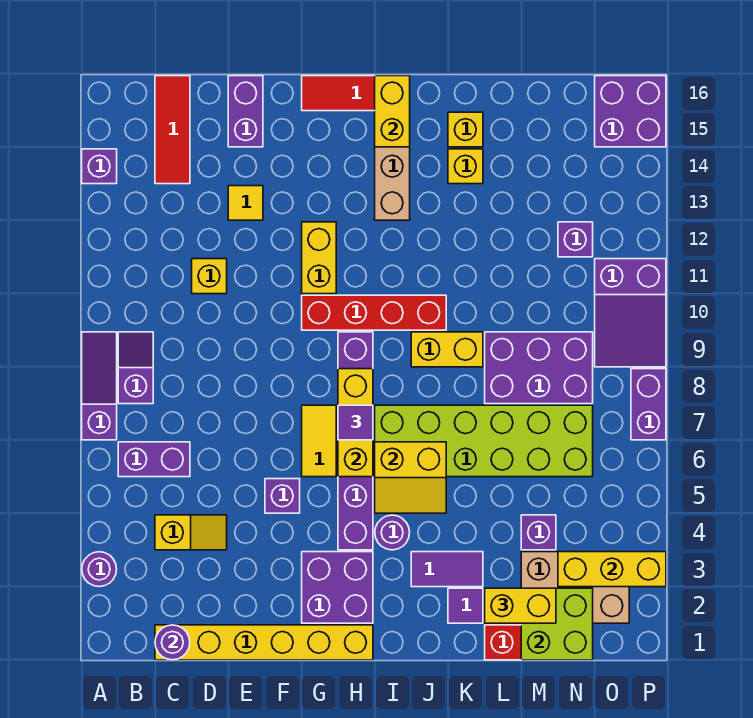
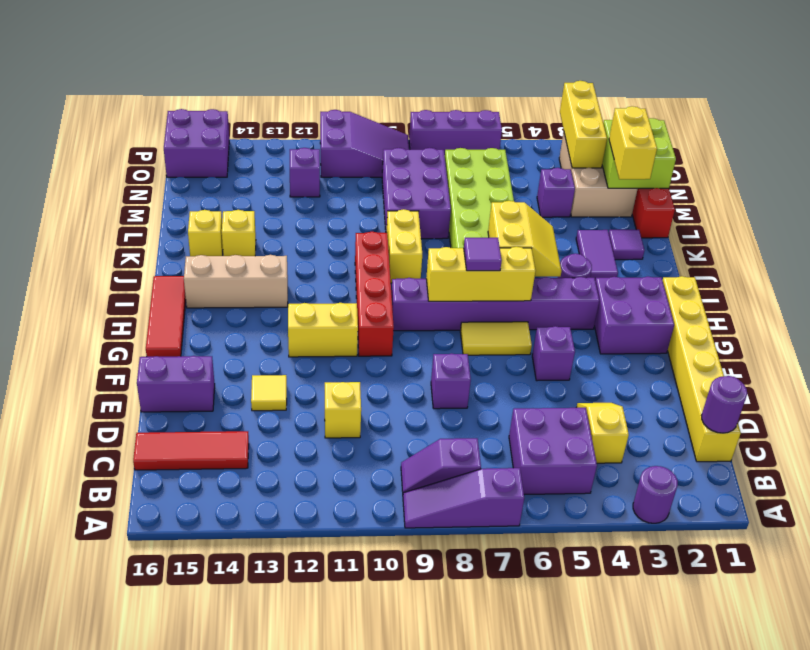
purple 1x1 brick [82,149,117,184] -> purple 1x1 brick moved to [431,353,471,409]
purple 1x2 brick [118,442,190,477] -> purple 2x2 brick [509,408,597,495]
yellow 1x2 brick [375,76,410,147] -> none
purple 1x2 brick [631,369,666,440] -> purple 1x3 brick [409,110,502,155]

